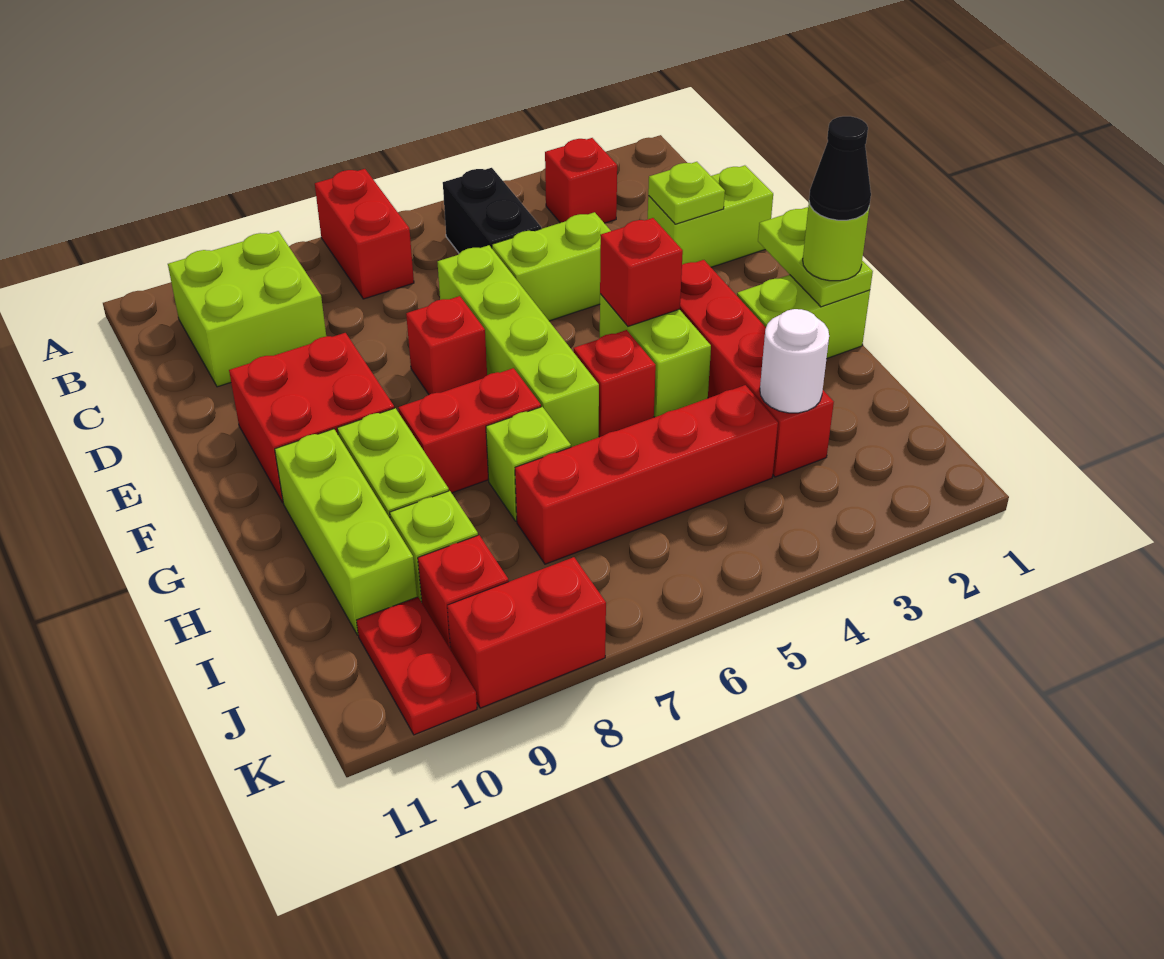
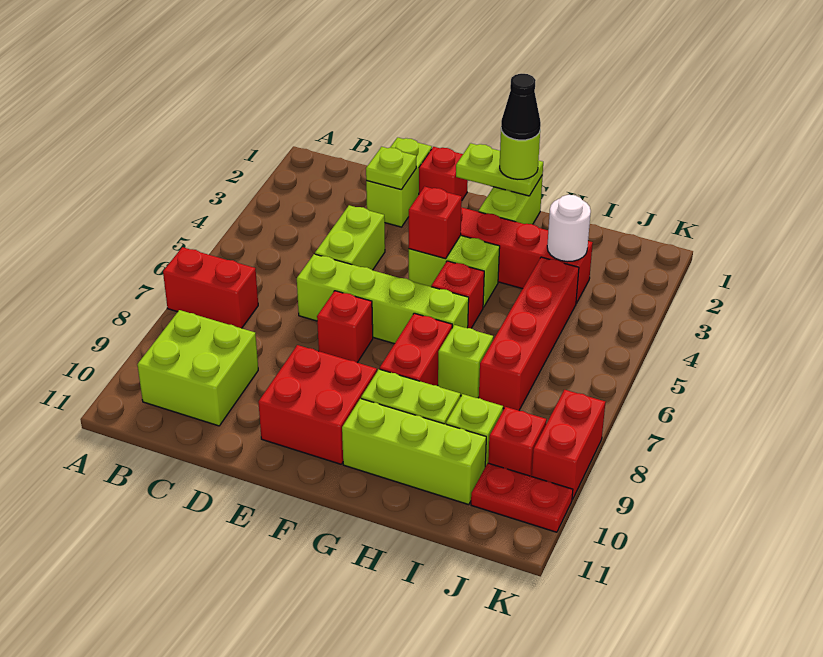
red 1x1 brick [545,138,617,223] -> red 1x1 brick moved to [419,147,468,200]
black 1x2 brick [443,168,541,254] -> none

